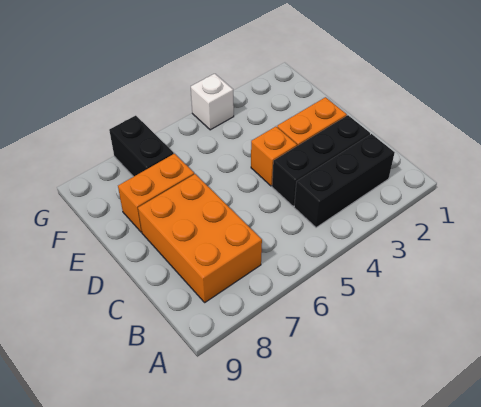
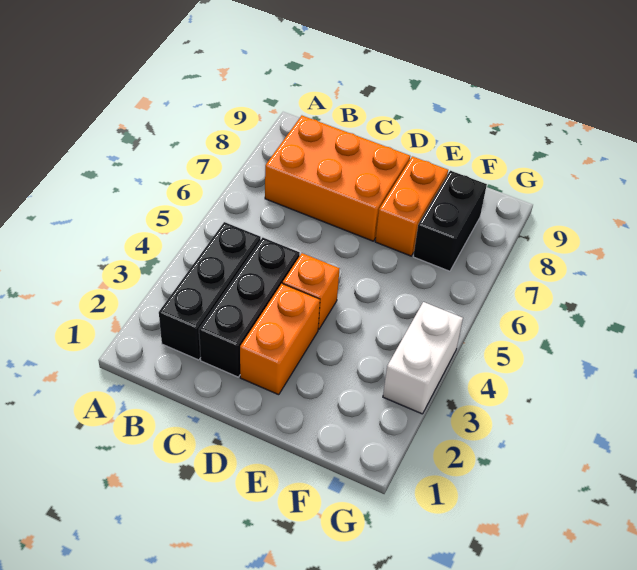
black 1x2 brick [109,116,174,177] -> black 1x2 brick turned to [413,171,487,271]
white 1x1 brick [191,74,234,130] -> white 1x2 brick [383,302,463,414]

